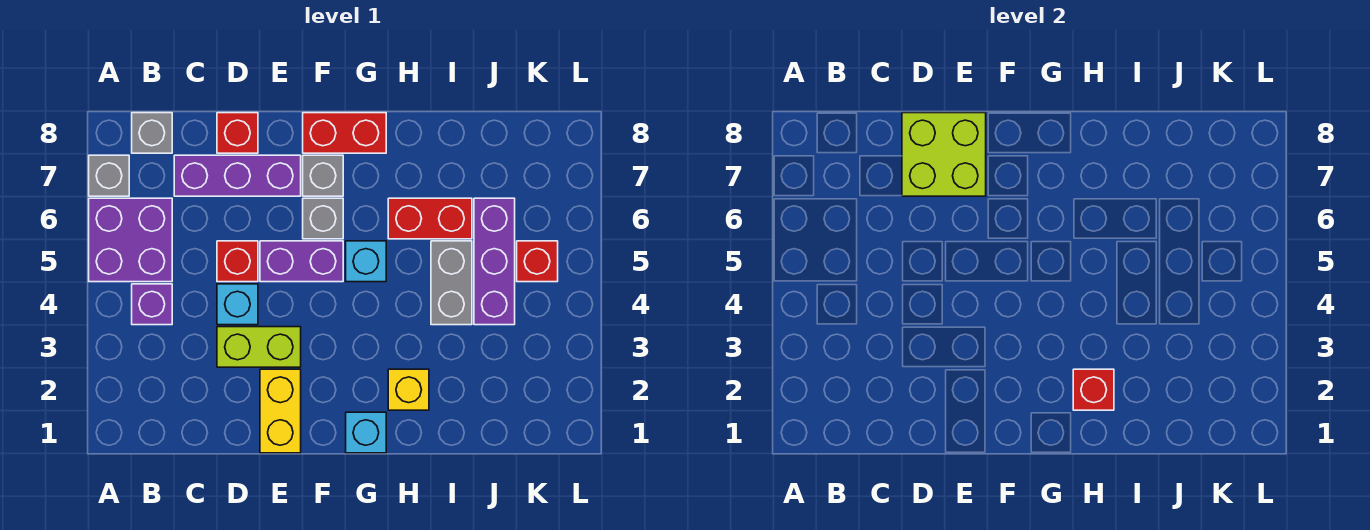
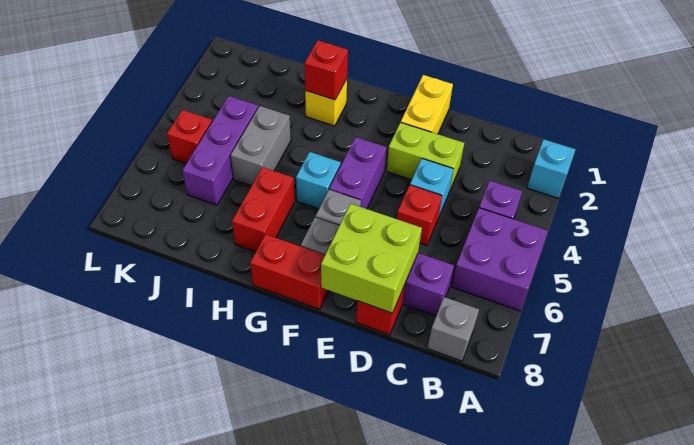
grey 1x1 brick [89,155,129,196] -> none
purple 1x2 brick [260,241,343,282] -> purple 1x2 brick turned to [329,137,387,209]
cyan 1x1 brick [346,412,386,453] -> cyan 1x1 brick moved to [527,139,575,198]
red 1x2 brick [388,198,472,239] -> red 1x2 brick turned to [232,167,295,252]

